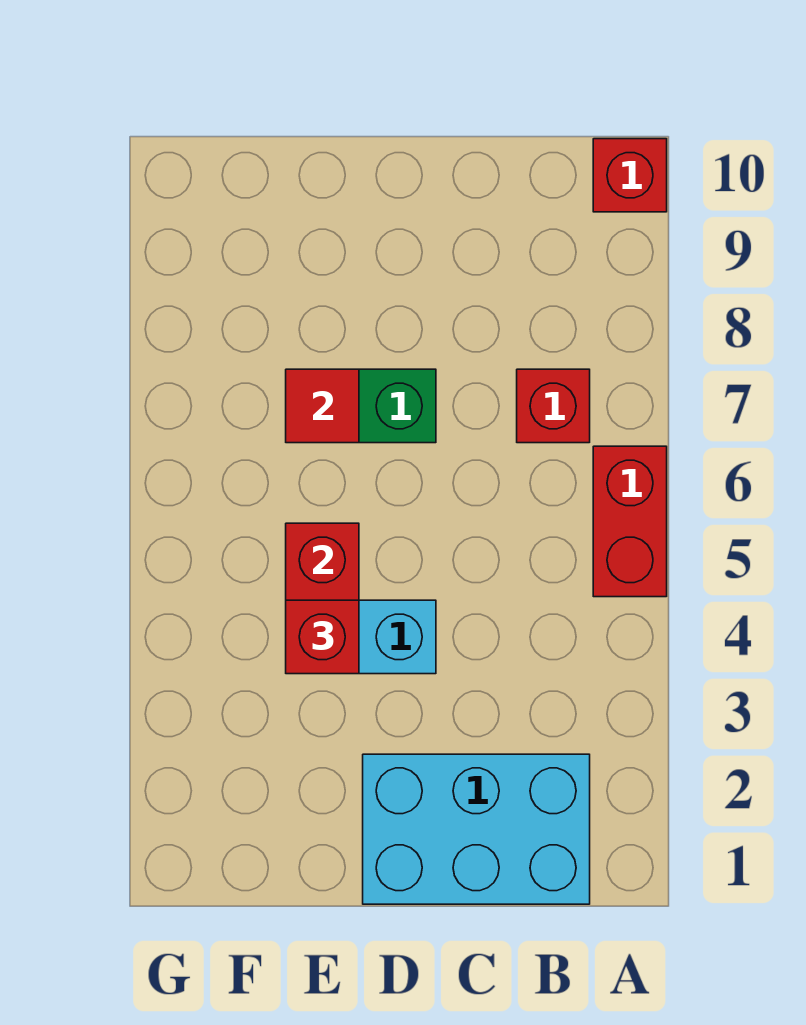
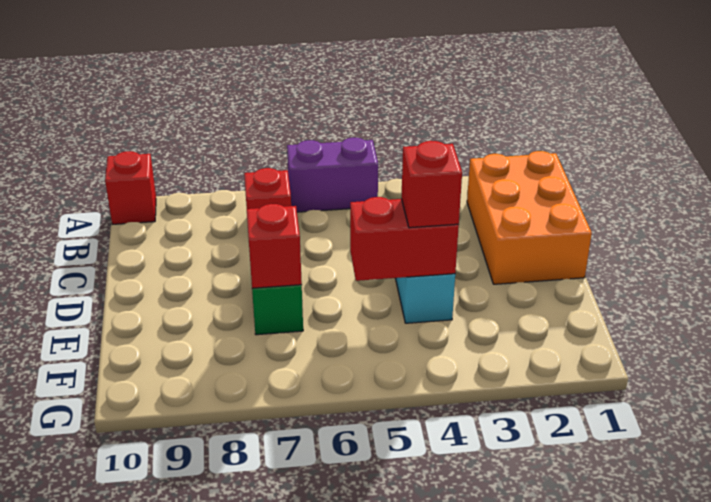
red 1x2 brick [593,446,667,597] -> purple 1x2 brick [287,138,378,212]
cyan 2x3 brick [363,754,590,904] -> orange 2x3 brick [467,151,592,284]
red 1x1 tile [286,369,359,443] -> red 1x1 brick [247,204,302,288]

